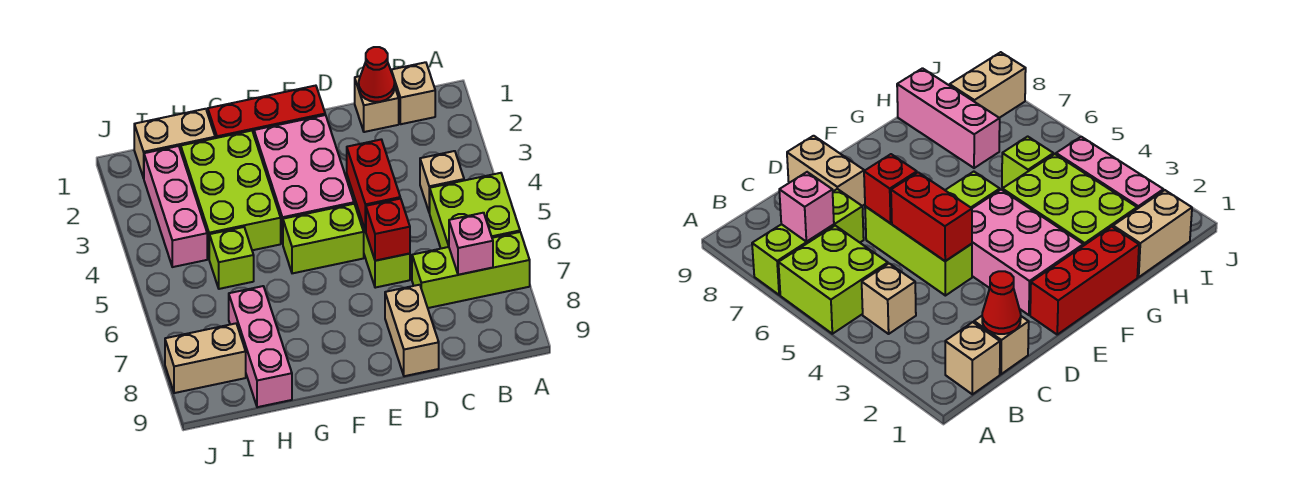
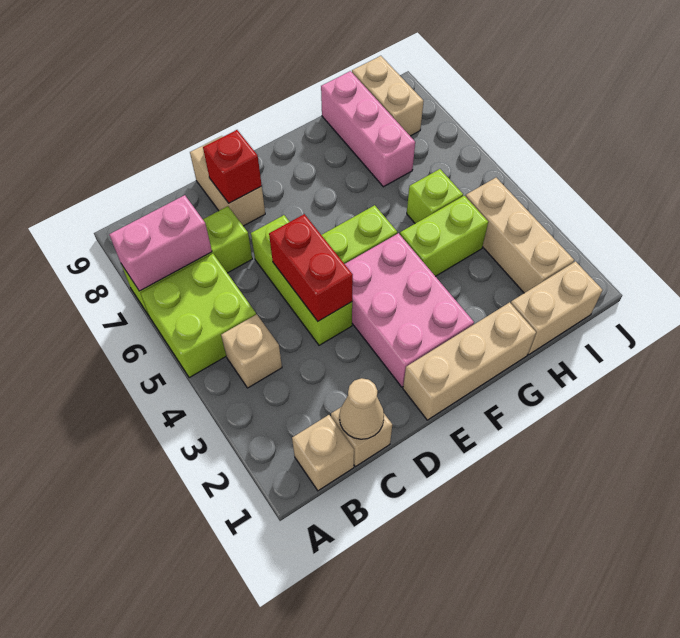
pink 1x1 brick [449,213,493,275] -> pink 1x2 brick [109,195,212,291]
red 1x1 cone [359,47,395,102] -> tan 1x1 cone [340,378,384,439]
red 1x1 brick [366,199,410,261] -> red 1x1 brick moved to [203,130,262,203]
red 1x3 brick [208,86,325,138] -> tan 1x3 brick [403,302,536,420]
lime 2x3 brick [181,131,281,258] -> lime 1x2 brick [400,196,488,276]
pink 1x3 brick [144,146,207,267] -> tan 1x3 brick [466,178,574,293]
tan 1x2 brick [165,323,246,393] -> tan 1x2 brick turned to [352,56,424,136]

